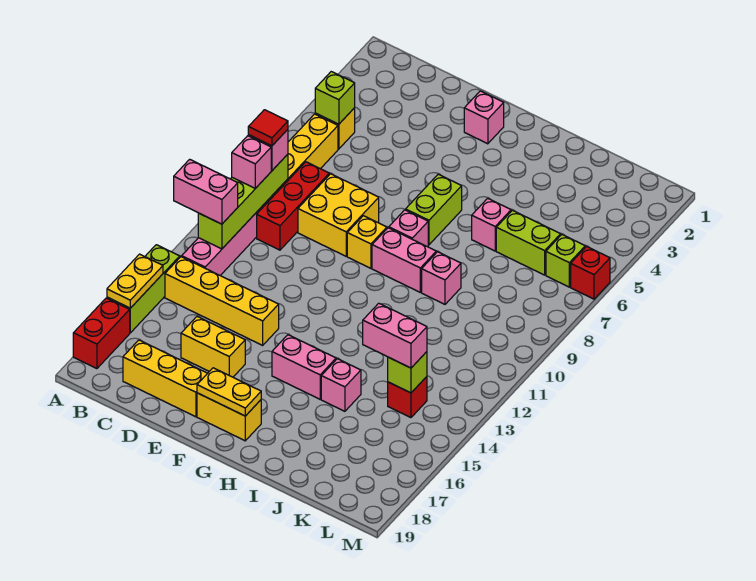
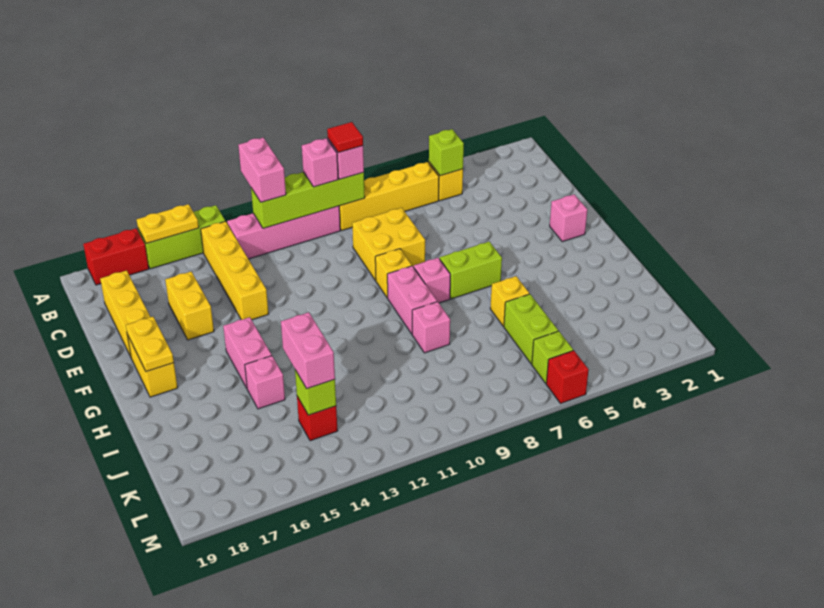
red 1x3 brick [257,162,329,250] -> none
pink 1x1 brick [472,198,511,251] -> yellow 1x1 brick [490,276,529,326]

